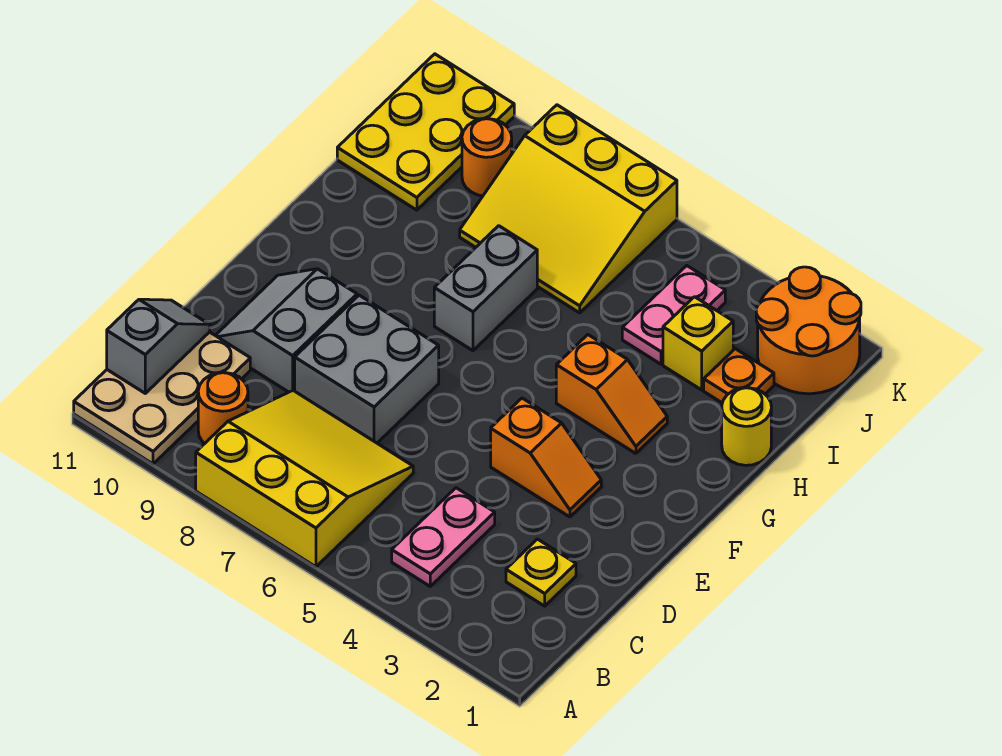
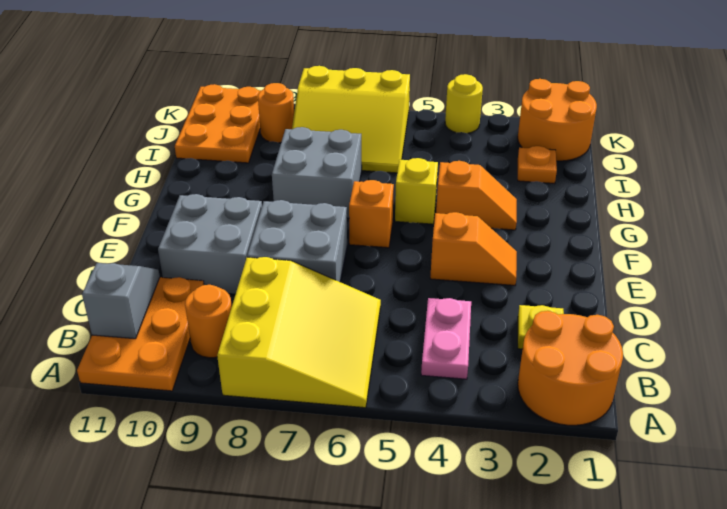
none -> orange 2x2 round brick [518,311,623,425]
yellow 3x3 slope [196,391,413,567] -> yellow 3x3 slope turned to [217,257,381,408]
tan 2x3 plate [74,332,250,464] -> orange 2x3 plate [77,277,204,391]
grey 2x2 slope [215,269,357,392] -> grey 2x2 brick [158,194,262,294]
none -> orange 1x1 brick [349,180,394,248]
grey 1x2 brick [434,226,537,351] -> grey 2x2 brick [272,127,362,218]
yellow 1x1 round brick [722,388,771,465] -> yellow 1x1 round brick moved to [445,74,483,133]
yellow 1x1 brick [663,297,733,390] -> yellow 1x1 brick moved to [395,158,438,224]
pink 1x2 plate [622,266,725,364] -> none
yellow 2x3 plate [337,54,514,210] -> orange 2x3 plate [175,84,261,163]

